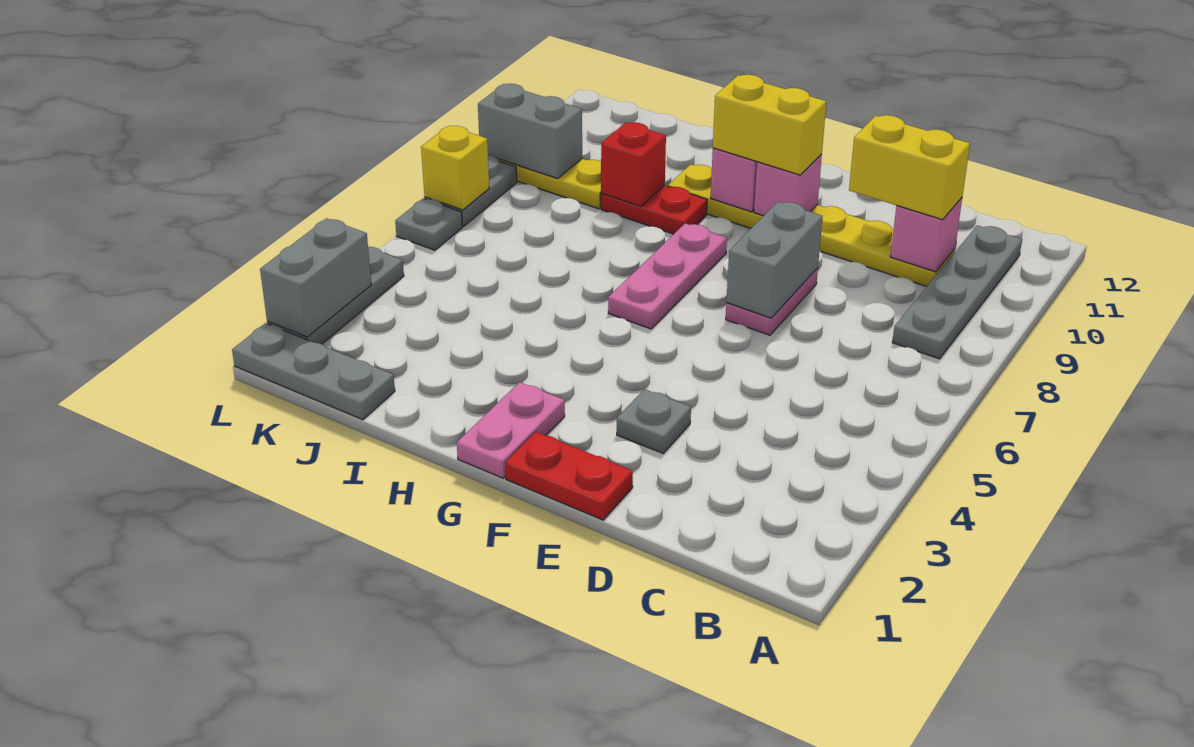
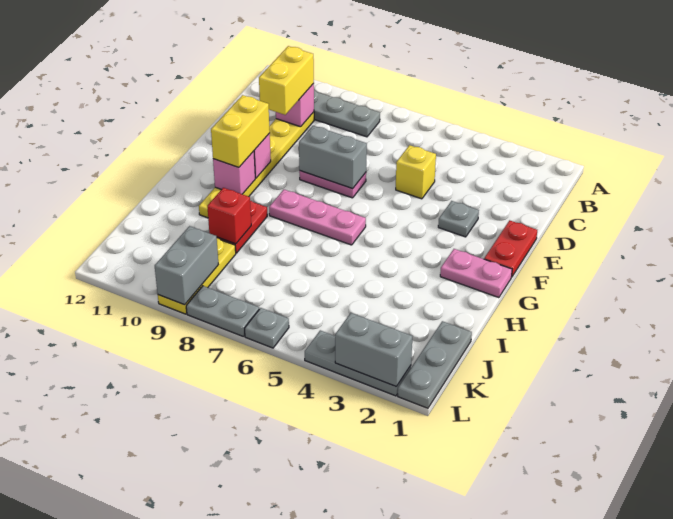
yellow 1x1 brick [421,126,489,210] -> yellow 1x1 brick moved to [396,145,436,199]

